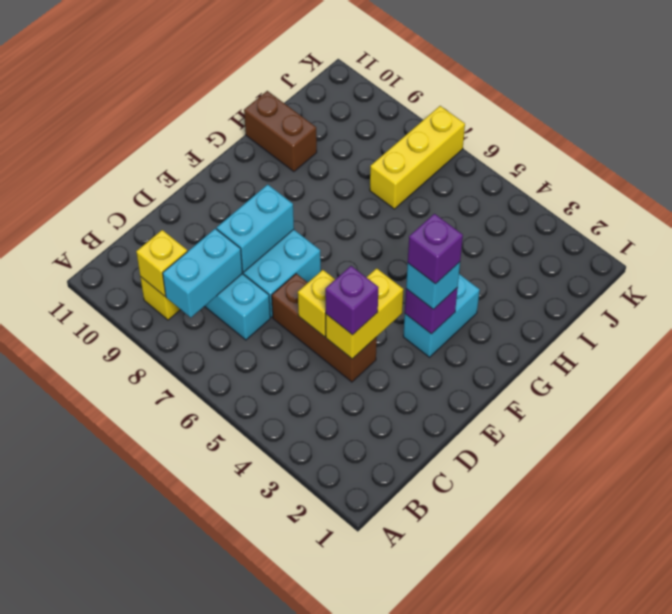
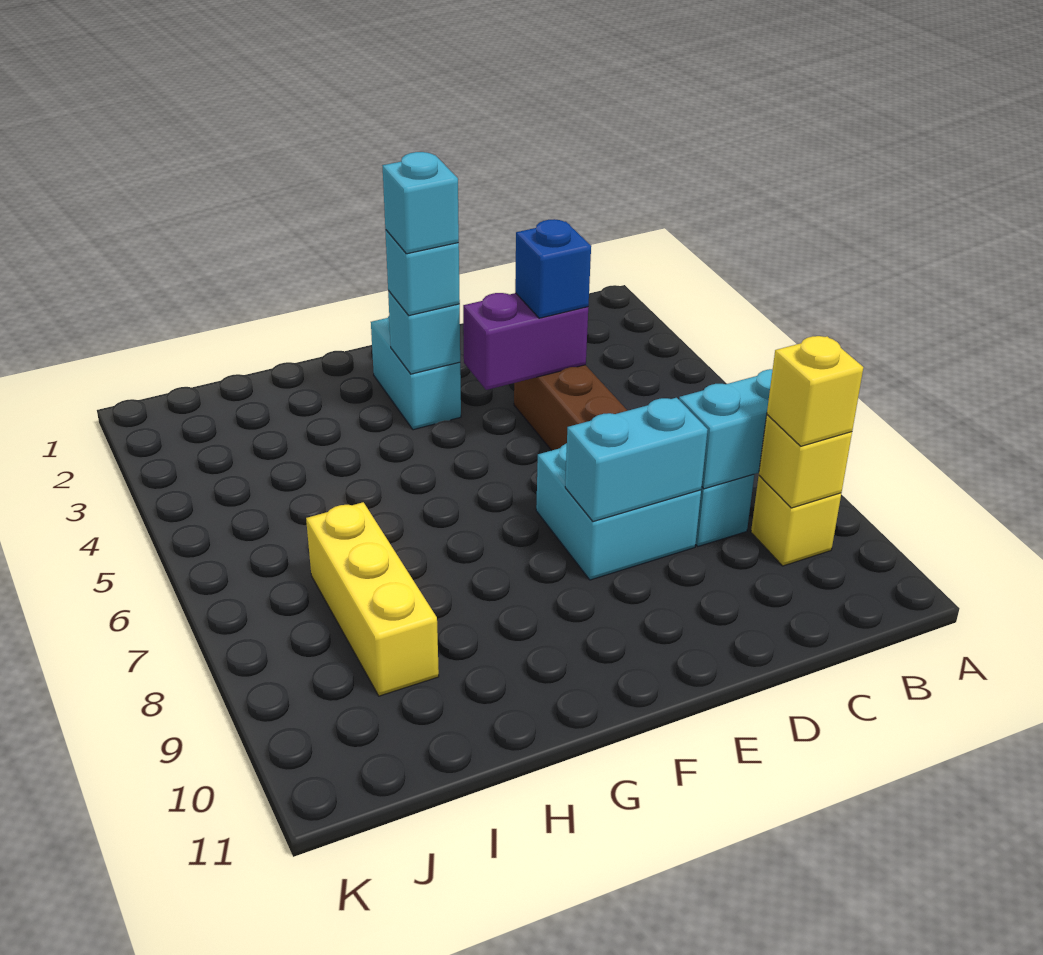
yellow 1x2 brick [326,268,403,359] -> purple 1x2 brick [463,293,588,390]
purple 1x1 brick [325,266,379,335] -> blue 1x1 brick [515,219,591,318]
yellow 1x1 brick [298,270,335,337] -> yellow 1x1 brick moved to [767,336,863,446]
cyan 1x2 brick [403,274,480,357] -> cyan 1x2 brick turned to [371,316,461,430]
purple 1x1 brick [405,288,458,334] -> cyan 1x1 brick [388,290,460,374]
purple 1x1 brick [408,214,463,284] -> cyan 1x1 brick [382,152,459,254]
brown 1x2 brick [244,91,317,172] -> none
yellow 1x3 brick [370,106,465,209] -> yellow 1x3 brick turned to [306,502,439,696]

